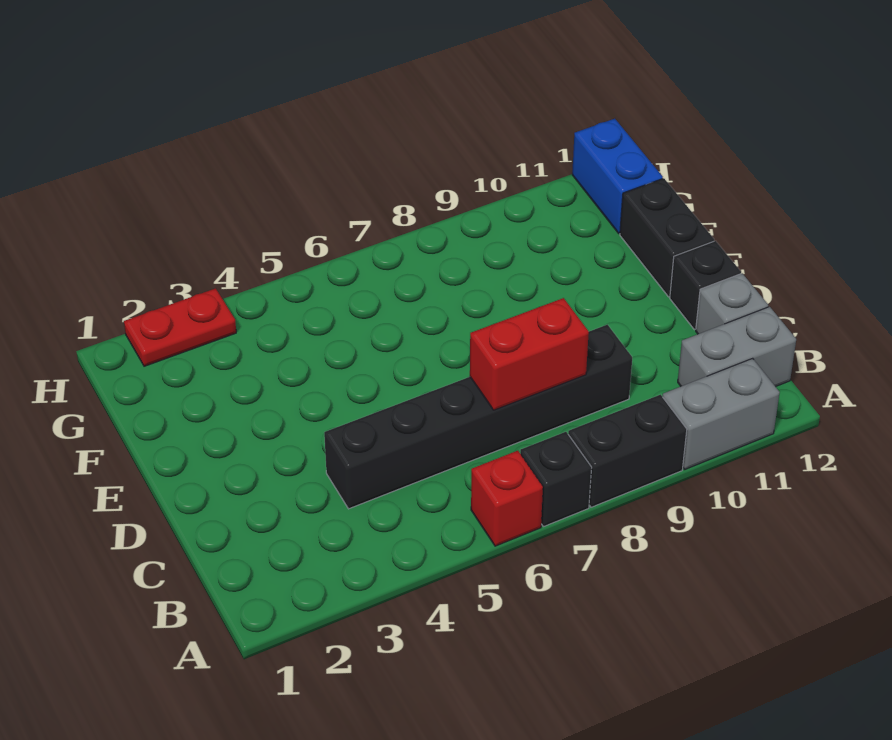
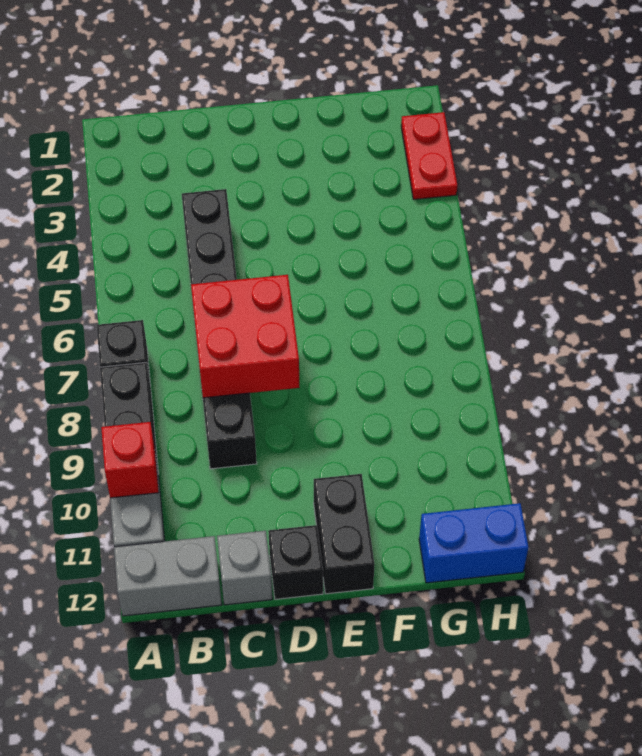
red 1x1 brick [471,451,543,546] -> red 1x1 brick moved to [101,422,159,498]
grey 1x2 brick [678,307,796,387] -> grey 1x2 brick turned to [114,536,222,616]
red 1x2 brick [470,298,589,410] -> red 2x2 brick [191,275,300,398]
black 1x2 brick [620,178,714,297] -> black 1x2 brick turned to [314,474,375,594]

